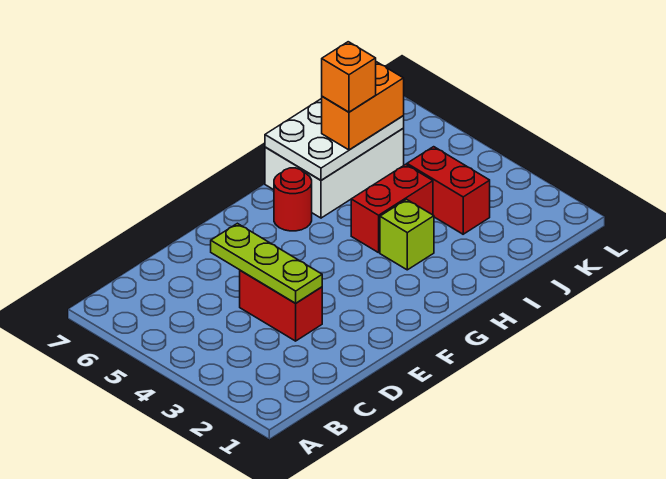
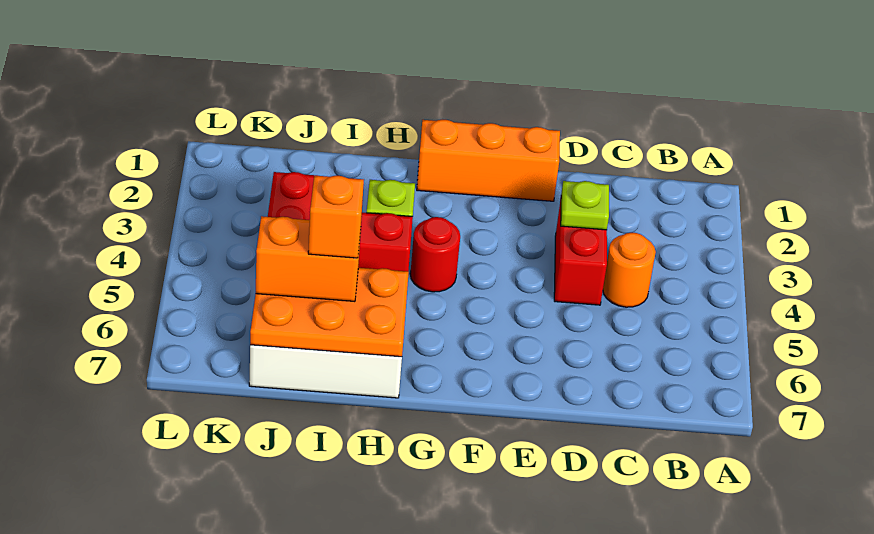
none -> orange 1x1 round brick [603,233,656,307]
lime 1x3 plate [211,223,322,303] -> lime 1x1 plate [561,181,609,230]
none -> orange 1x3 brick [417,120,560,201]
red 1x1 round brick [274,168,312,231] -> red 1x1 round brick moved to [410,217,460,292]
white 2x3 plate [265,99,404,180] -> orange 2x3 plate [250,268,409,357]

